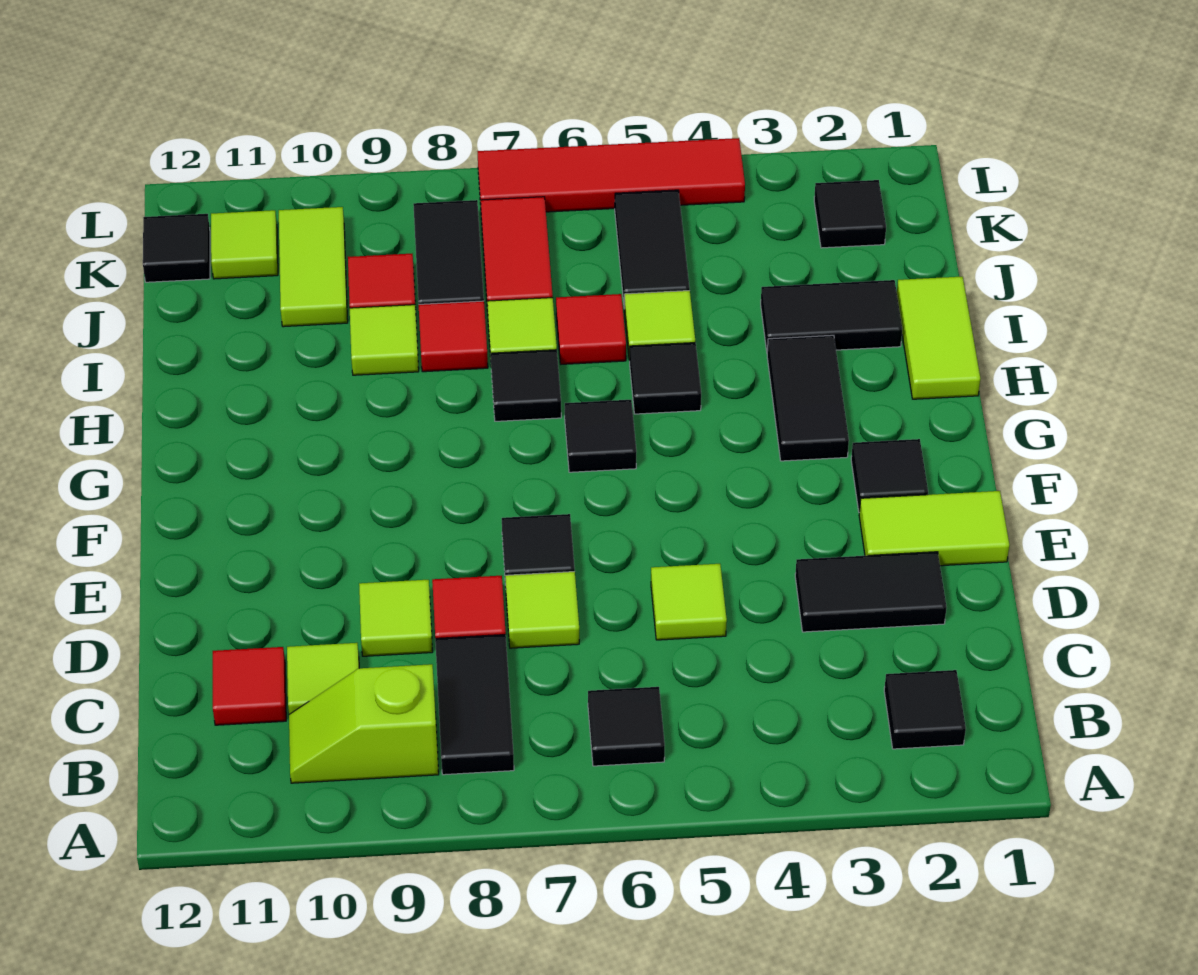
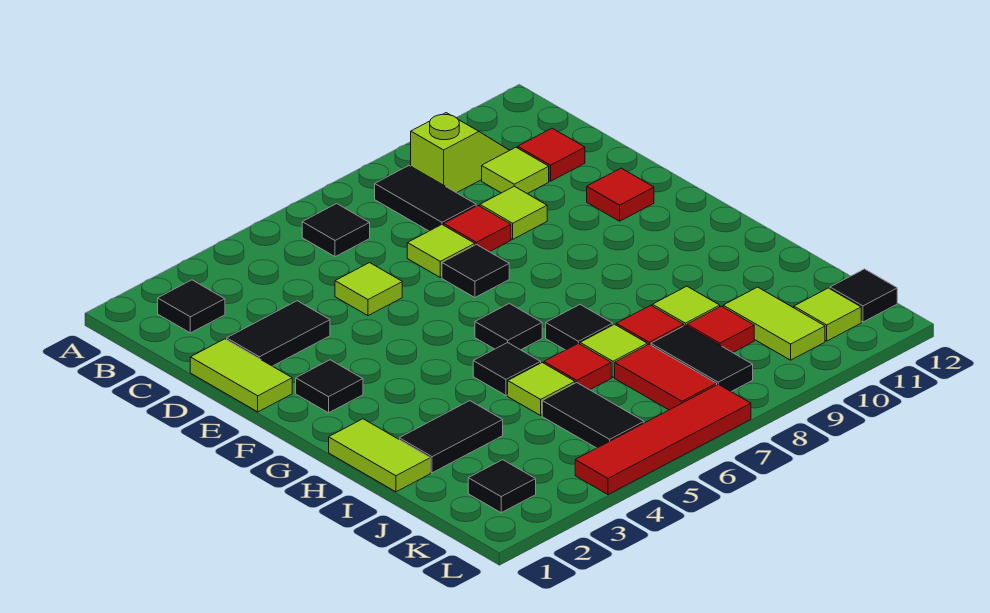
lime 1x2 tile [859,491,1009,566] -> lime 1x2 tile turned to [190,339,292,412]
none -> red 1x1 tile [587,168,654,221]
black 1x2 tile [767,335,849,461] -> none

